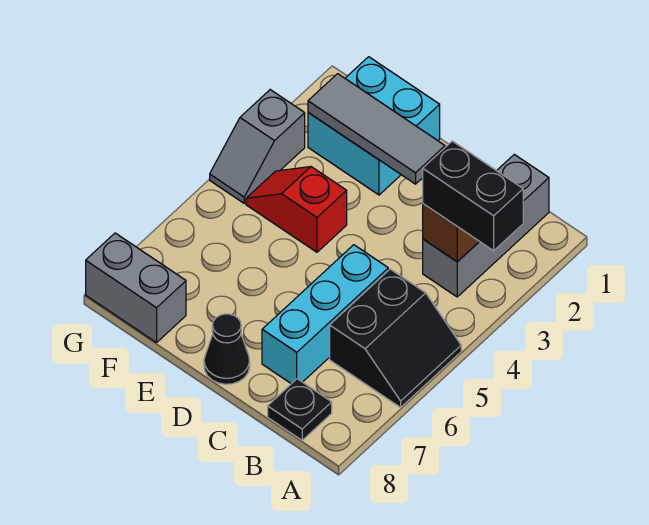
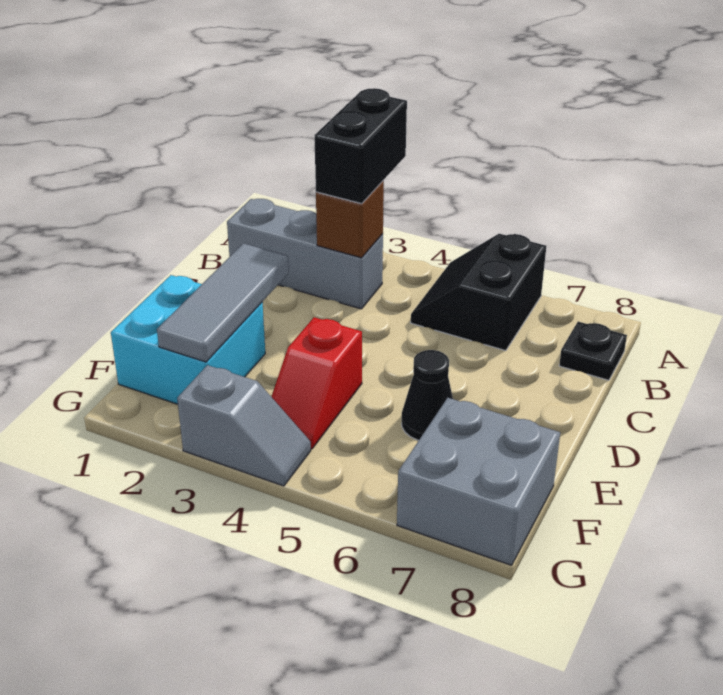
black 2x2 slope [330,269,461,407] -> black 2x2 slope turned to [411,234,546,351]
cyan 1x3 brick [262,245,388,384] -> none
black 1x1 cone [204,314,250,384] -> black 1x1 cone moved to [402,350,453,440]
grey 1x2 brick [86,233,186,343] -> grey 2x2 brick [397,398,560,565]

